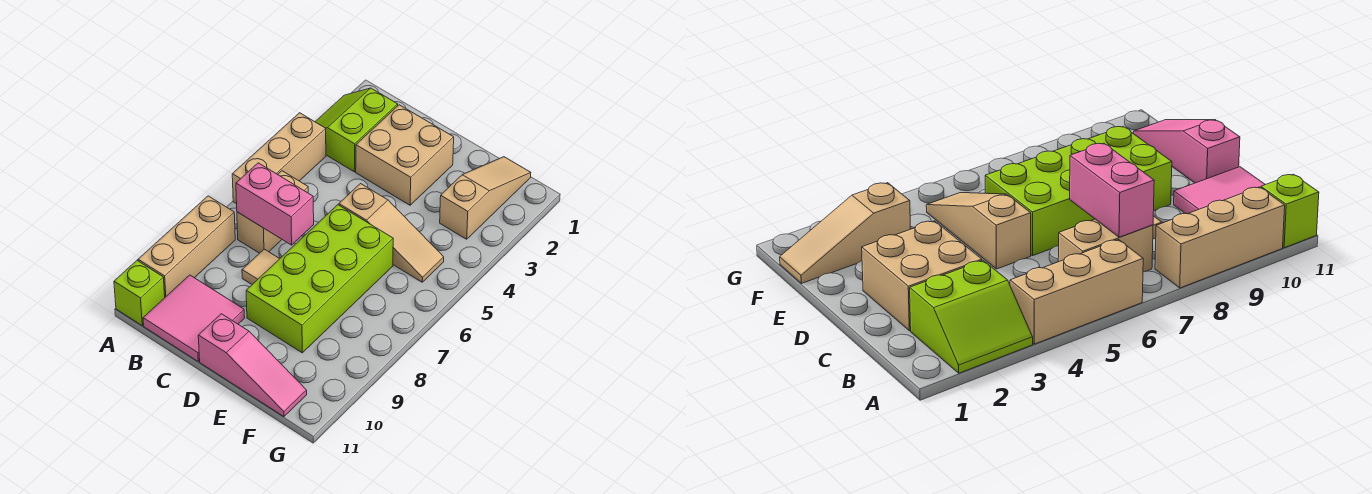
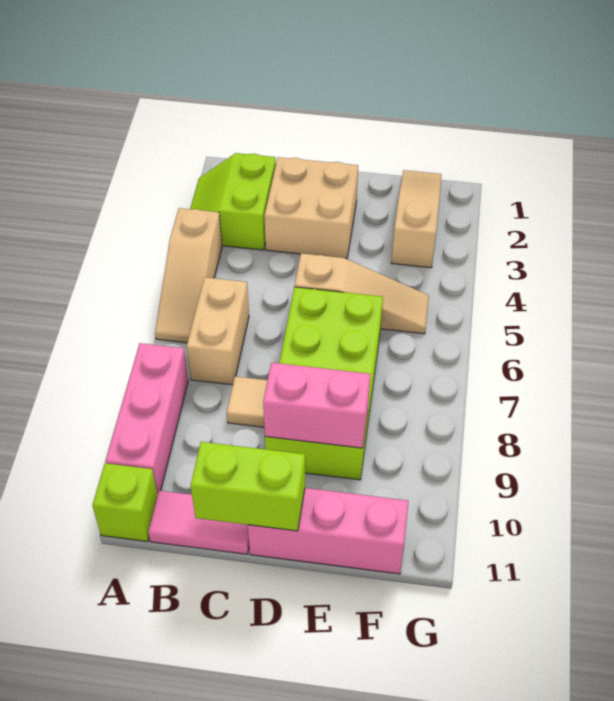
tan 1x3 brick [232,113,326,204] -> tan 1x3 slope [155,208,222,343]
tan 1x3 brick [138,196,235,297] -> pink 1x3 brick [105,343,188,495]
pink 1x2 brick [236,163,314,245] -> pink 1x2 brick moved to [263,363,371,448]
pink 2x2 tile [143,275,245,361] -> pink 1x2 tile [148,491,249,554]
none -> lime 1x2 brick [191,442,305,531]
pink 1x3 slope [198,314,307,417] -> pink 1x3 brick [248,488,409,574]

